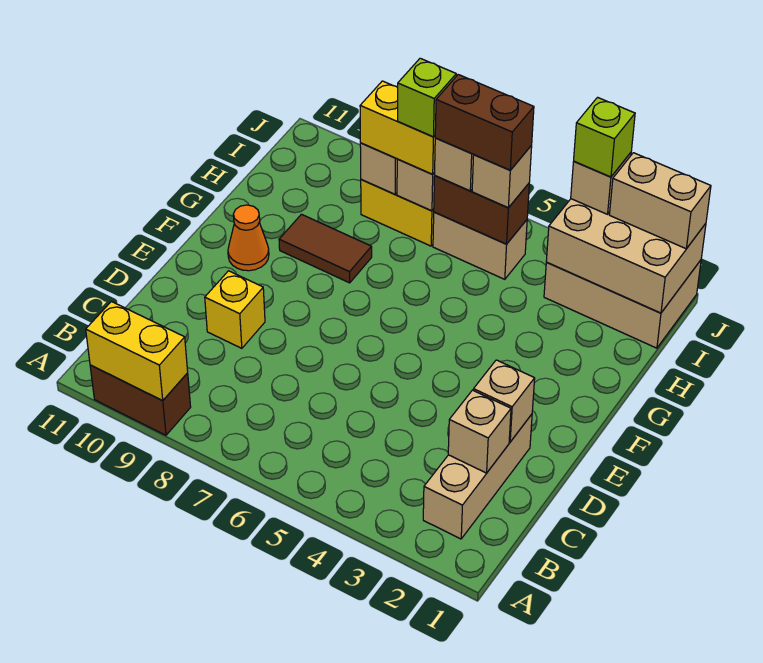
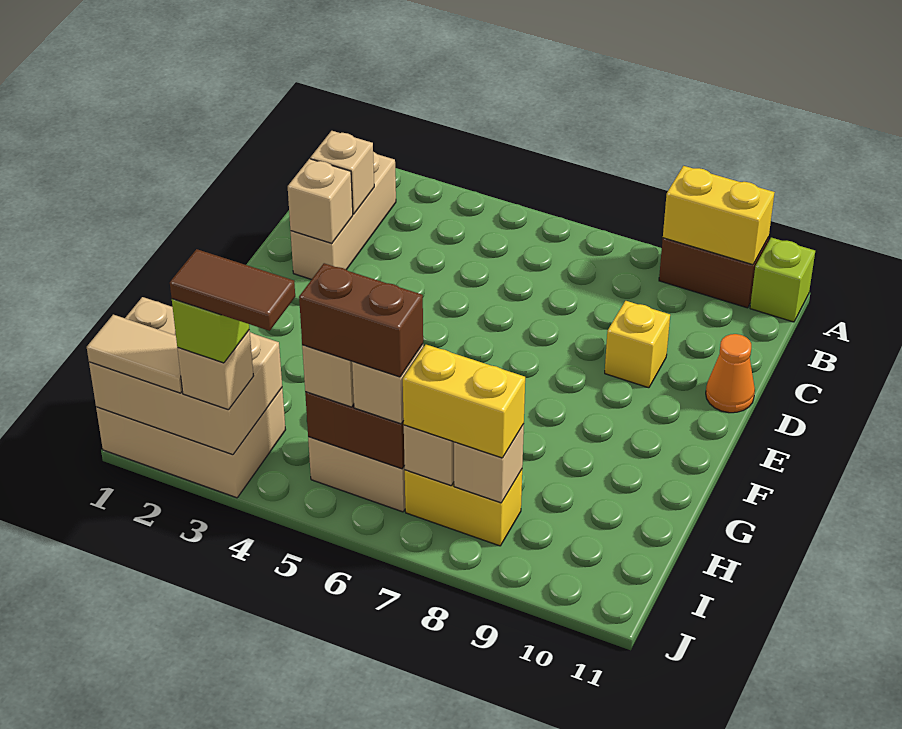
orange 1x1 cone [228,205,269,271] -> orange 1x1 cone moved to [706,334,755,413]
brown 1x2 tile [279,214,372,283] -> brown 1x2 tile moved to [170,249,295,331]
lime 1x1 brick [398,58,456,137] -> lime 1x1 brick moved to [750,238,815,322]
tan 1x2 brick [610,153,711,249] -> tan 1x2 tile [87,315,182,393]

